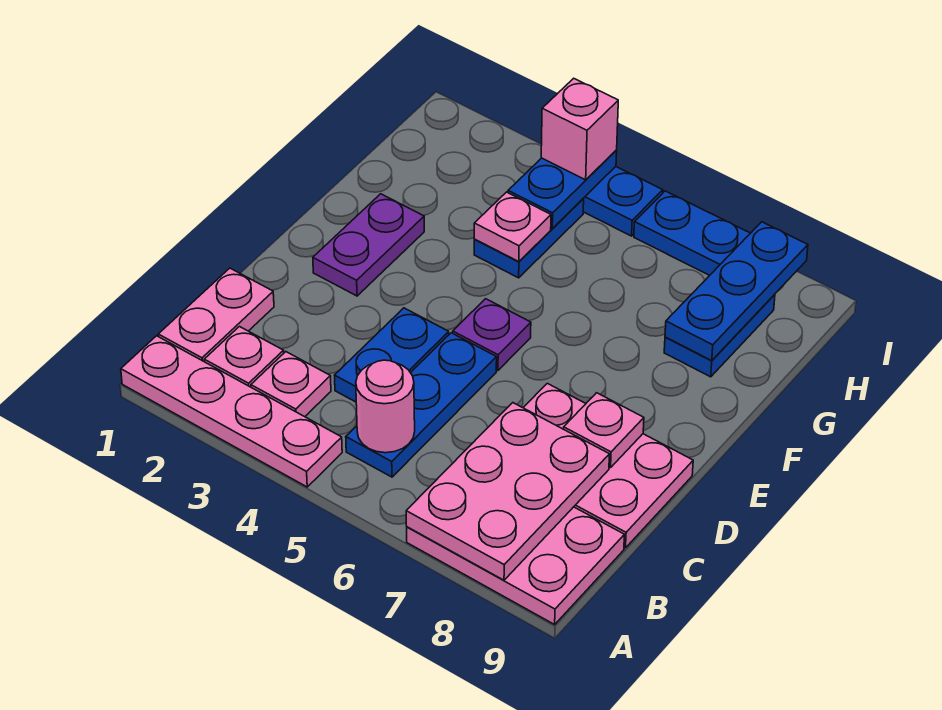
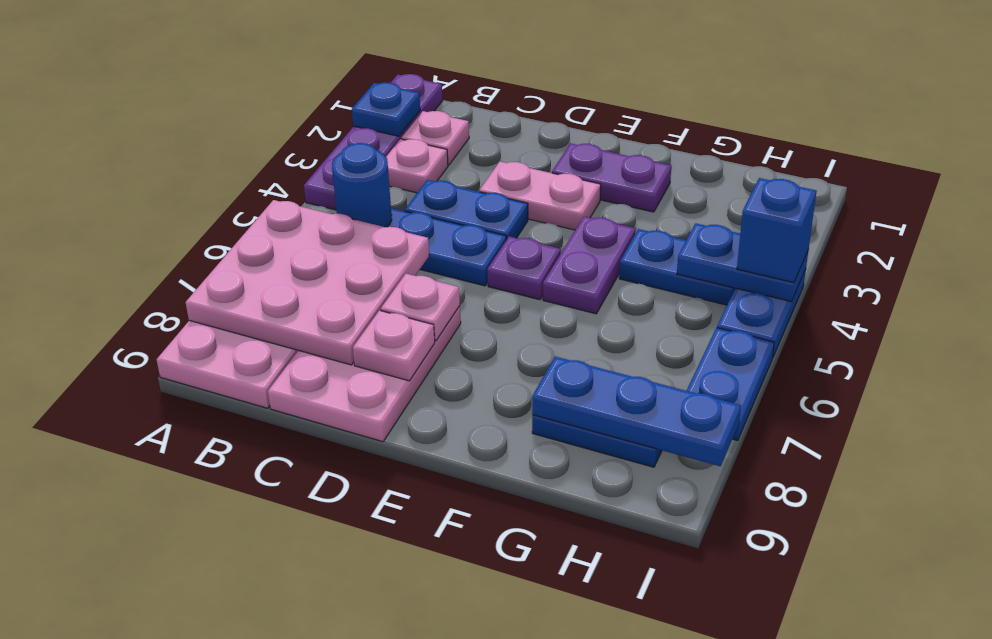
pink 1x4 plate [121,336,342,487] -> purple 1x4 plate [304,74,443,210]
none -> blue 1x1 plate [352,82,420,136]
pink 2x3 plate [406,403,609,580] -> pink 3x3 plate [185,200,429,365]
pink 1x2 plate [158,268,274,361] -> pink 1x2 plate moved to [479,162,601,230]
pink 1x1 round brick [356,360,415,453] -> blue 1x1 round brick [332,143,392,227]
none -> purple 1x2 plate [543,216,636,314]
pink 1x1 plate [474,192,551,262] -> pink 1x1 plate moved to [381,274,460,341]
pink 1x1 brick [541,78,618,180] -> blue 1x1 brick [737,178,816,283]

